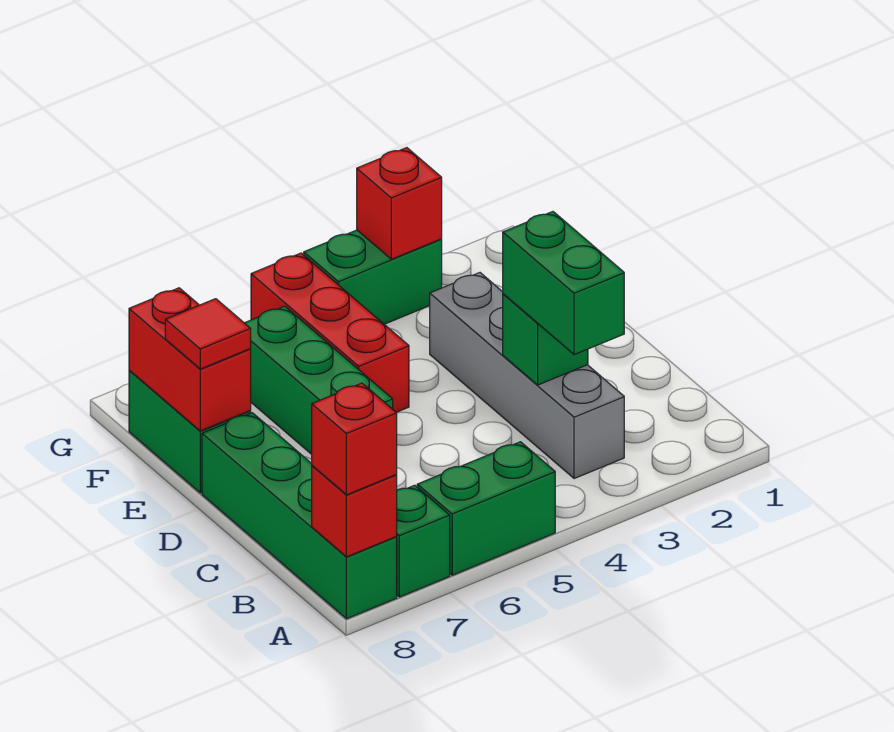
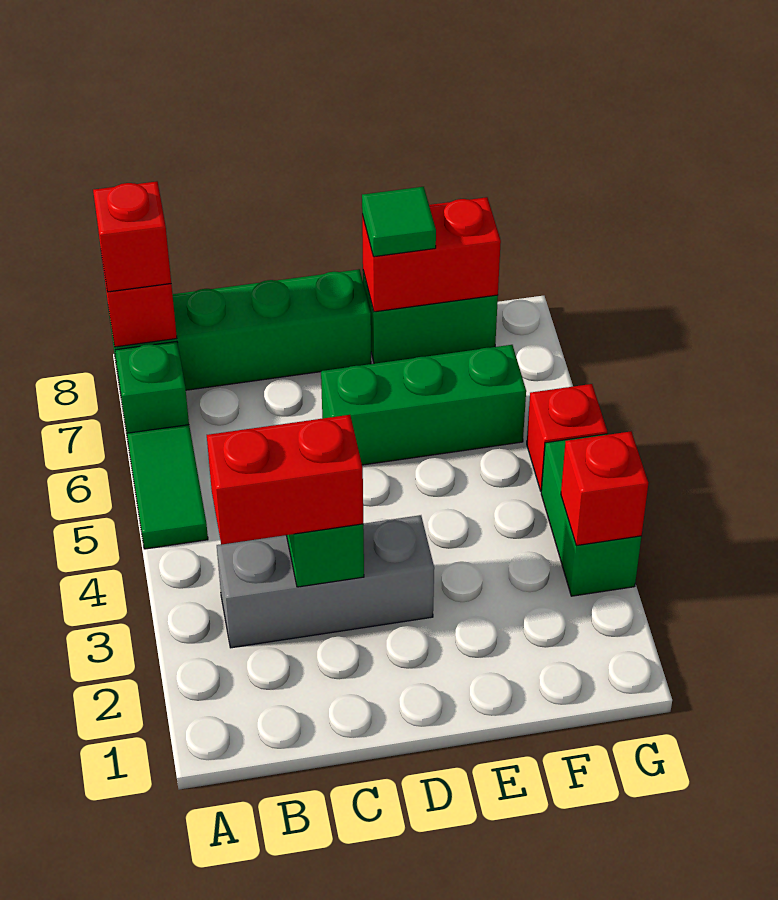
green 1x2 brick [417,442,555,575] -> green 1x2 tile [127,425,208,549]
grey 1x4 brick [430,273,624,479] -> grey 1x3 brick [217,515,434,648]
green 1x2 brick [503,212,624,355] -> red 1x2 brick [207,415,363,545]
red 1x3 brick [251,253,409,412] -> red 1x1 brick [527,384,607,491]
red 1x1 tile [165,299,251,369] -> green 1x1 tile [362,187,436,257]

